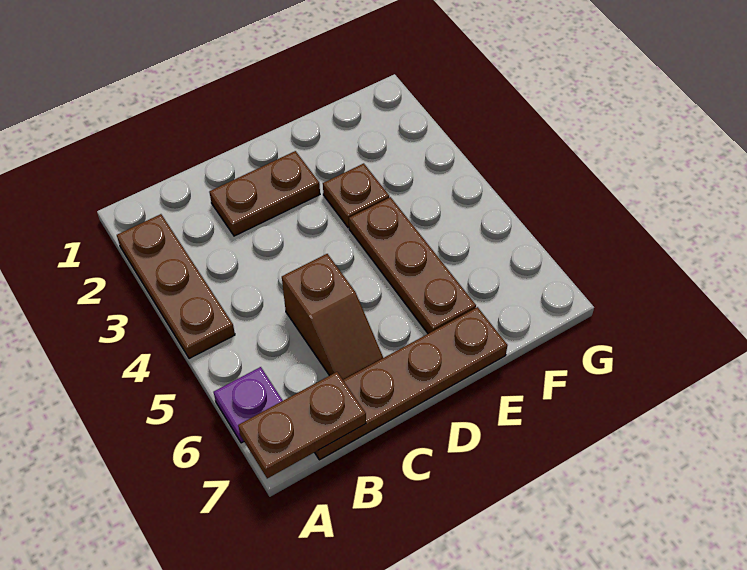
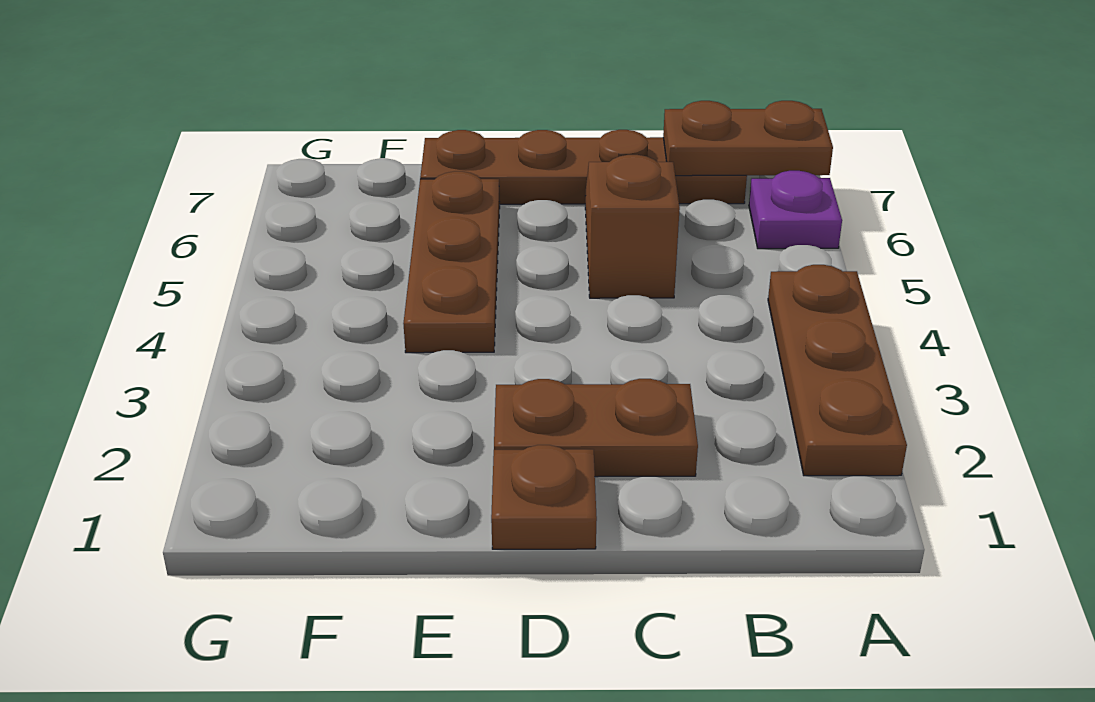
brown 1x1 plate [323,163,389,228] -> brown 1x1 plate moved to [491,445,597,549]

